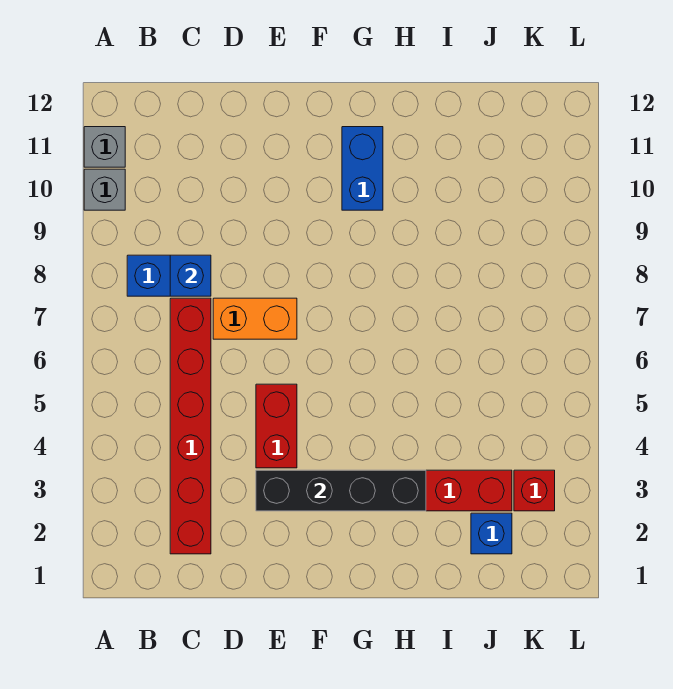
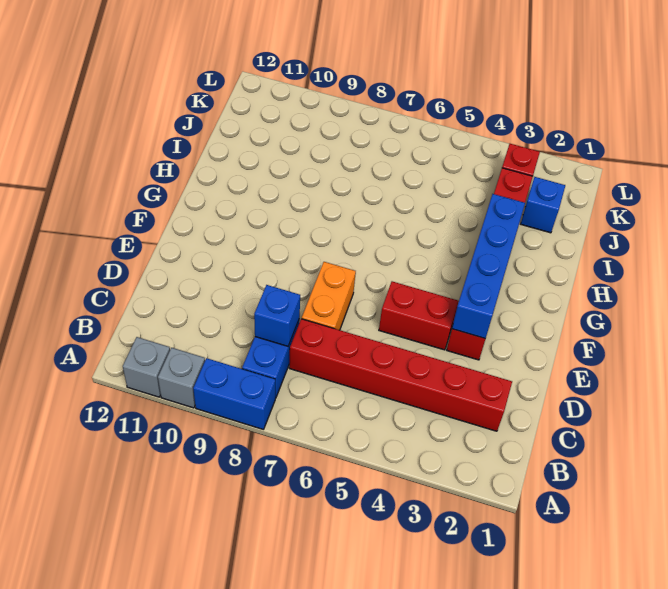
black 1x4 brick [256,470,426,511] -> blue 1x4 brick [452,194,525,338]
blue 1x2 brick [342,127,383,210] -> blue 1x2 brick moved to [193,358,275,430]

